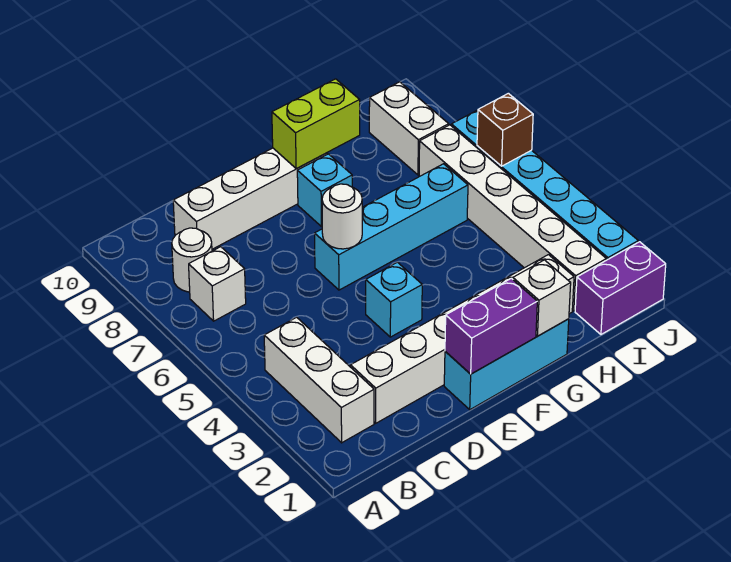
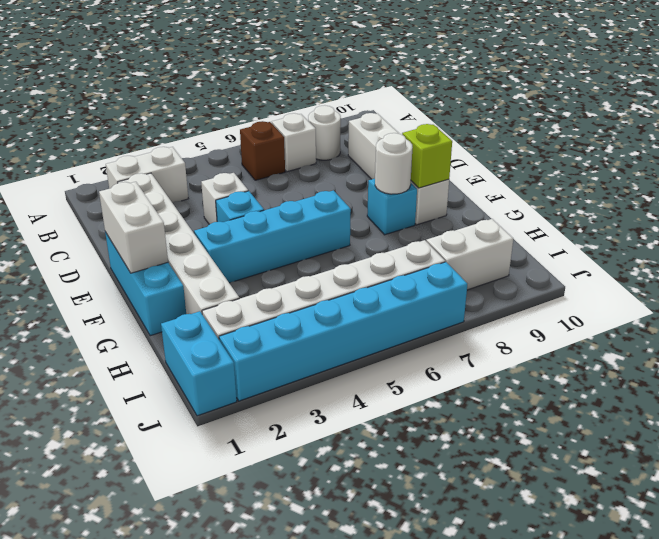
white 1x3 brick [264,317,374,443] -> white 1x2 brick [106,147,188,203]
purple 1x2 brick [445,278,537,374] -> white 1x2 brick [99,182,168,273]
cyan 1x4 brick [315,164,468,290] -> cyan 1x4 brick turned to [194,190,351,283]
white 1x1 round brick [322,184,362,249] -> white 1x1 round brick moved to [375,133,413,194]
lime 1x2 brick [272,79,360,169] -> lime 1x1 brick [402,124,452,188]
white 1x1 brick [513,260,571,336] -> white 1x1 brick moved to [201,173,248,224]
purple 1x2 brick [575,242,666,334] -> cyan 1x2 brick [161,311,237,416]
brown 1x1 brick [477,93,533,166] -> brown 1x1 brick moved to [240,121,285,180]

